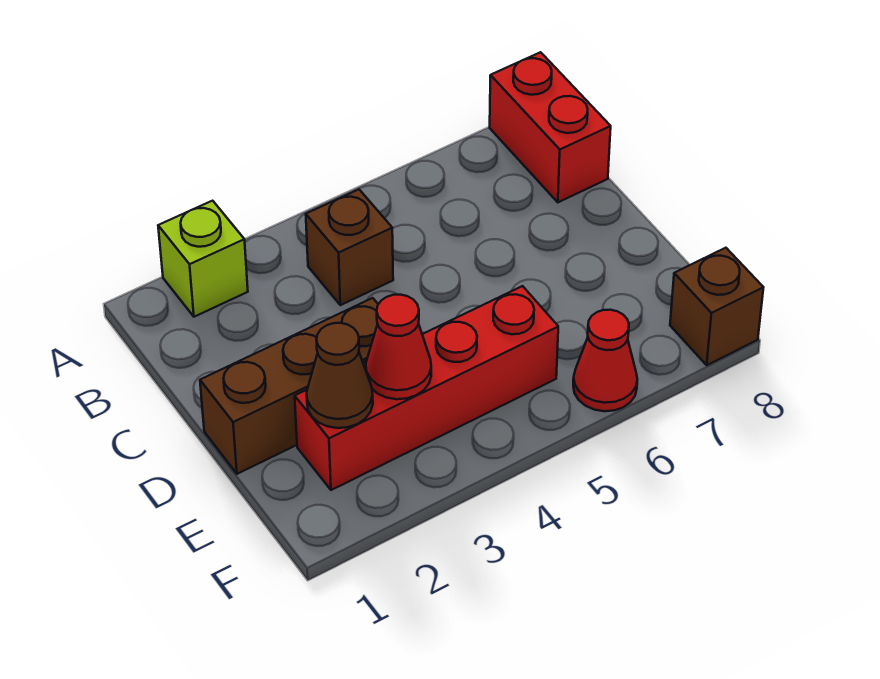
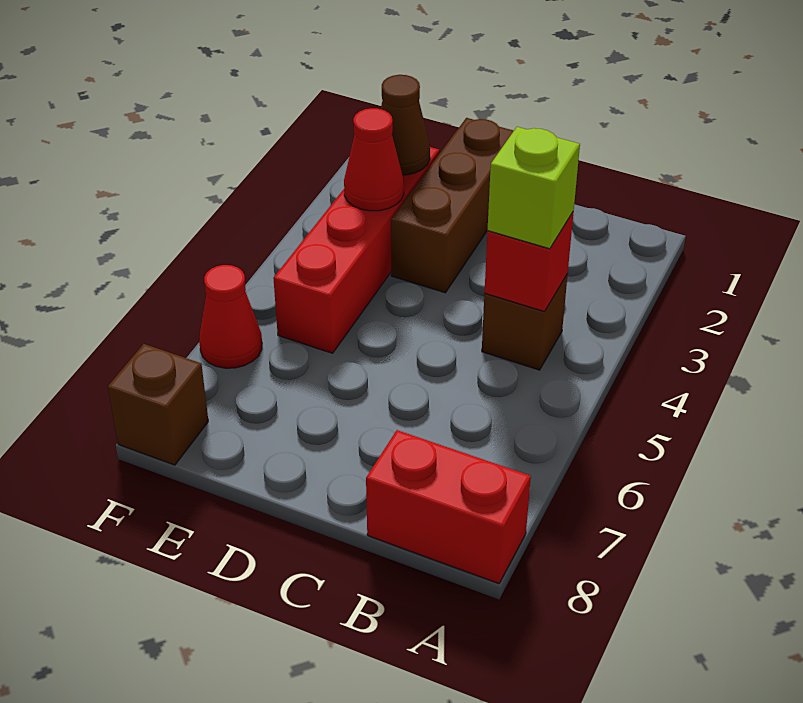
lime 1x1 brick [158,201,248,317] -> lime 1x1 brick moved to [487,127,580,249]
none -> red 1x1 brick [484,211,574,312]

